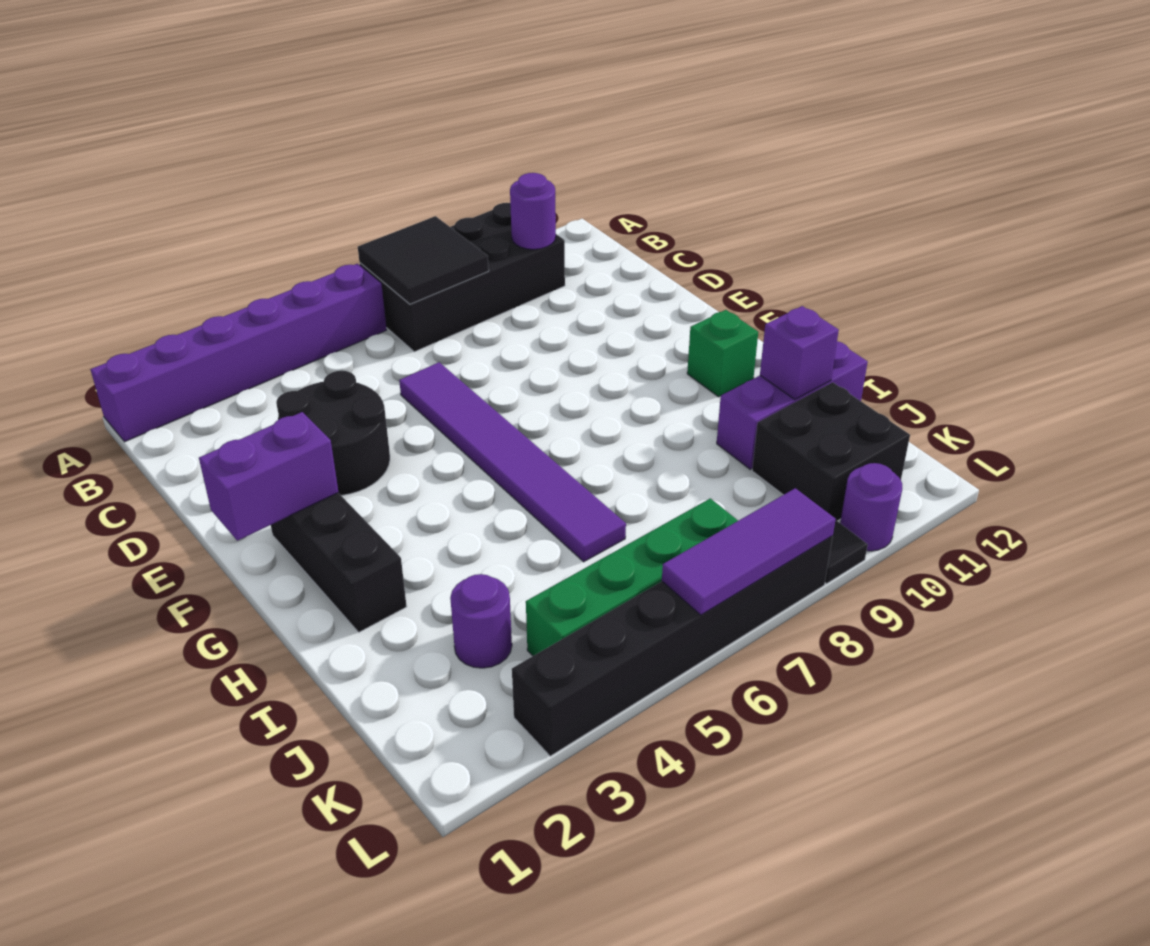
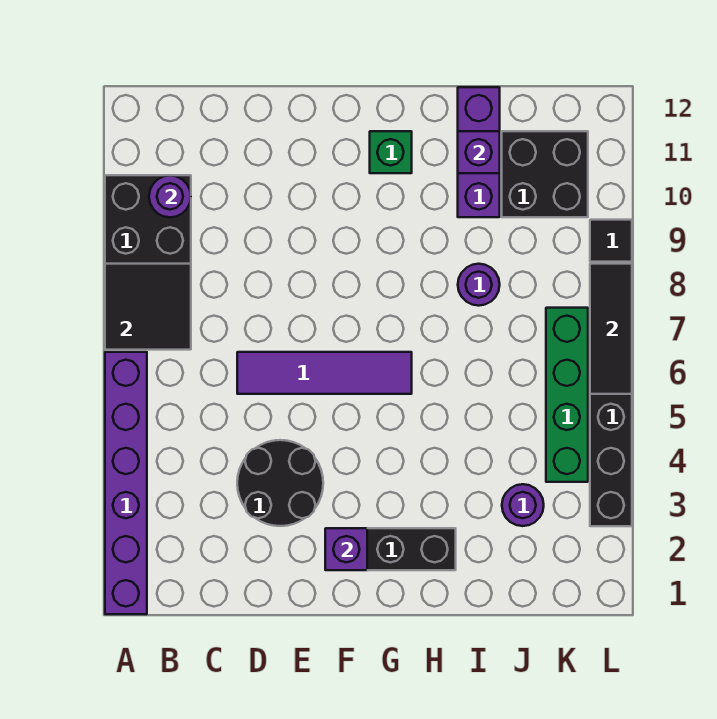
purple 1x6 tile [399,362,626,562] -> purple 1x4 tile [237,352,412,394]
purple 1x2 brick [199,412,338,541] -> purple 1x1 brick [325,528,367,570]
purple 1x3 tile [662,488,836,615] -> black 1x3 tile [590,264,632,394]
purple 1x1 round brick [840,463,902,551] -> purple 1x1 round brick moved to [458,264,500,306]

